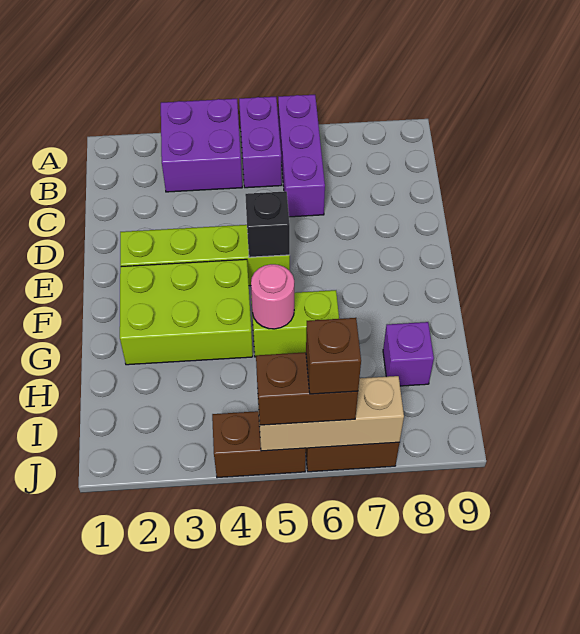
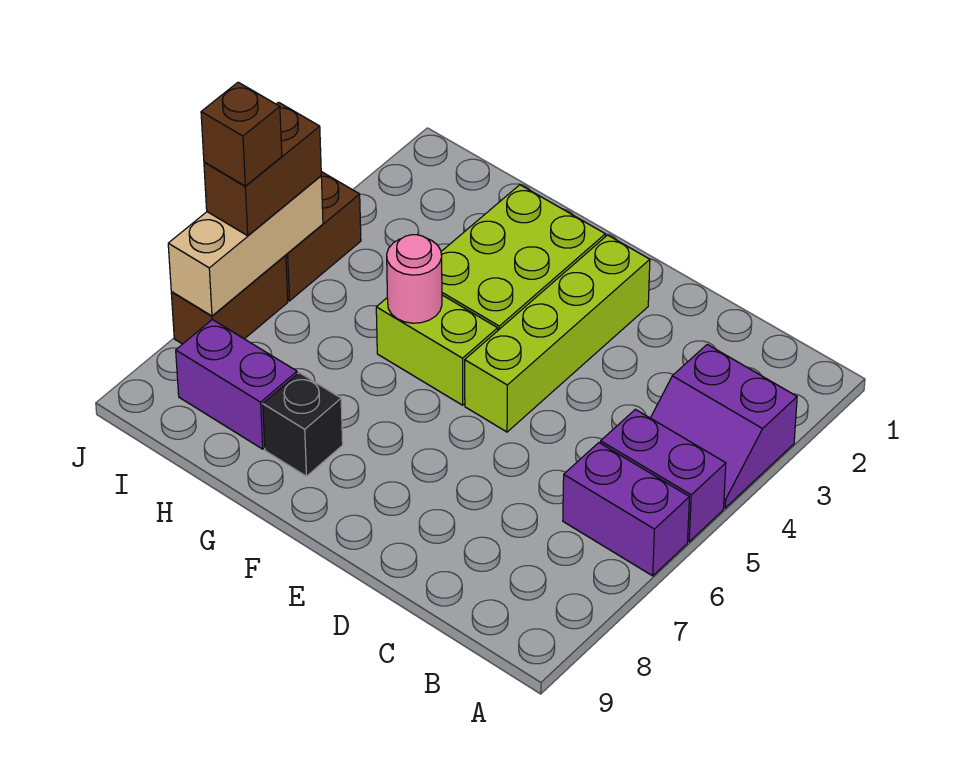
purple 2x2 brick [161,99,242,192] -> purple 2x2 slope [651,345,797,508]
purple 1x3 brick [278,95,325,217] -> purple 1x2 brick [563,443,689,576]
black 1x1 brick [245,191,290,257] -> black 1x1 brick moved to [263,373,343,476]
lime 1x2 brick [251,290,339,357] -> lime 1x2 brick turned to [376,295,498,405]
purple 1x1 brick [383,322,434,386] -> purple 1x2 brick [176,320,297,449]

